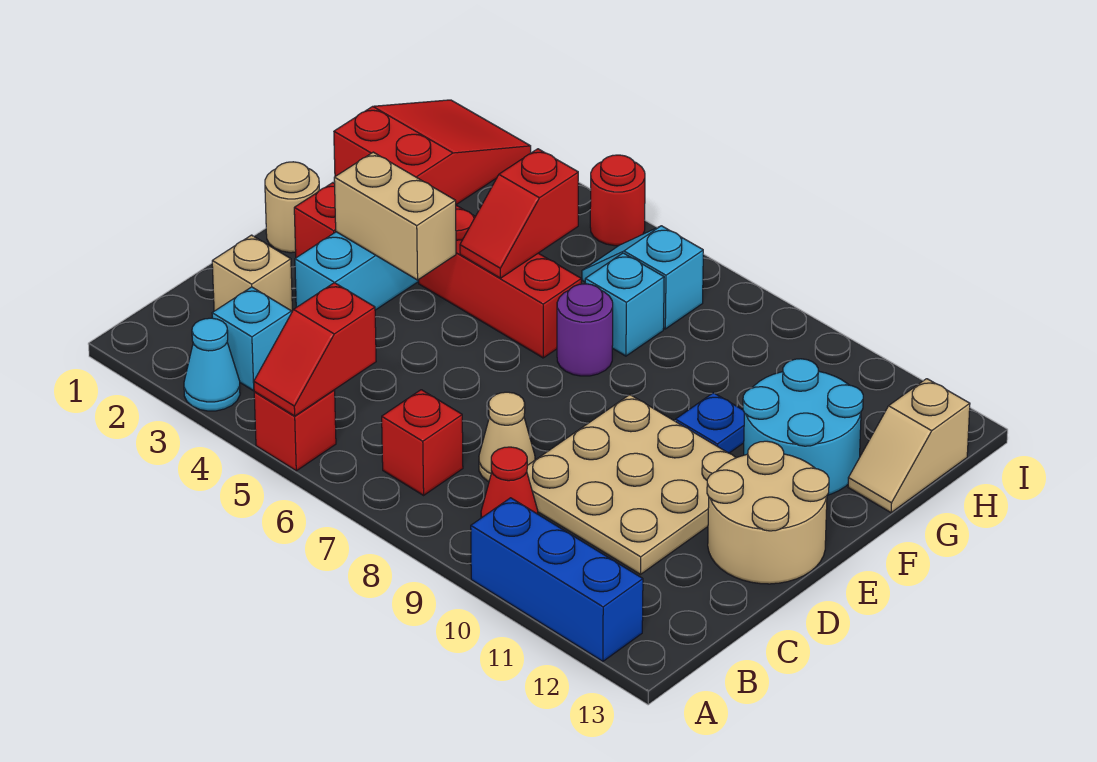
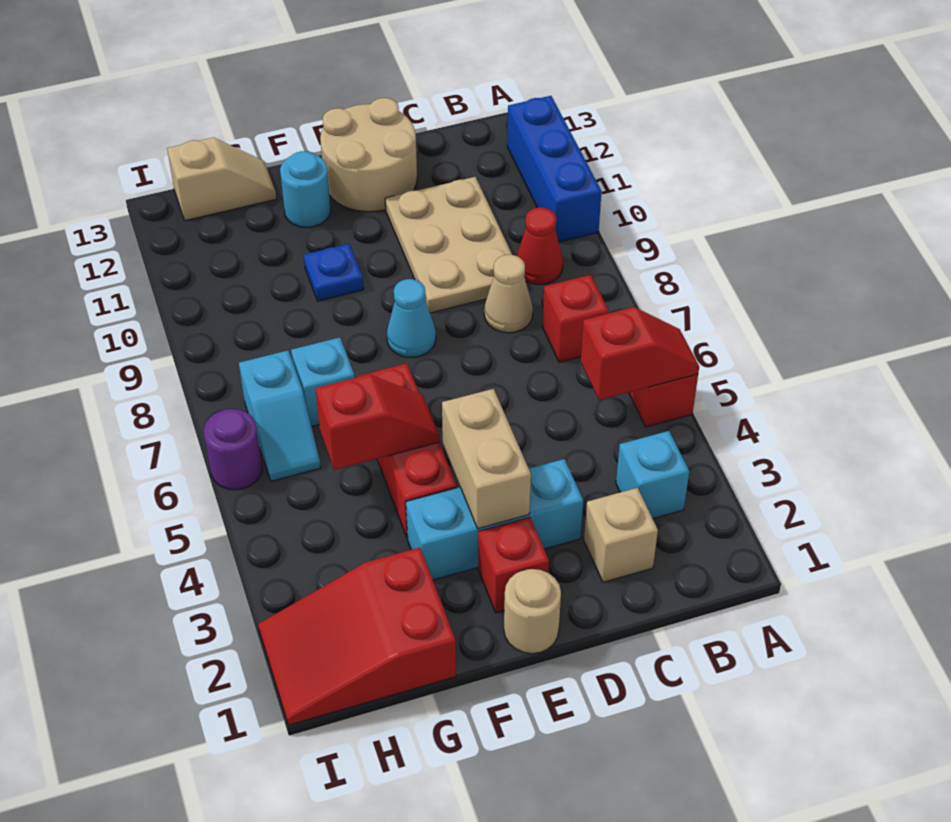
cyan 1x1 cone [184,318,240,411] -> cyan 1x1 cone moved to [387,279,436,358]
tan 3x3 plate [527,395,736,574] -> tan 2x3 plate [385,177,512,313]
purple 1x1 round brick [557,284,613,376] -> purple 1x1 round brick moved to [204,409,262,490]
cyan 2x2 round brick [743,359,863,495] -> cyan 1x1 round brick [280,151,331,227]
red 1x1 round brick [590,155,645,246] -> none

